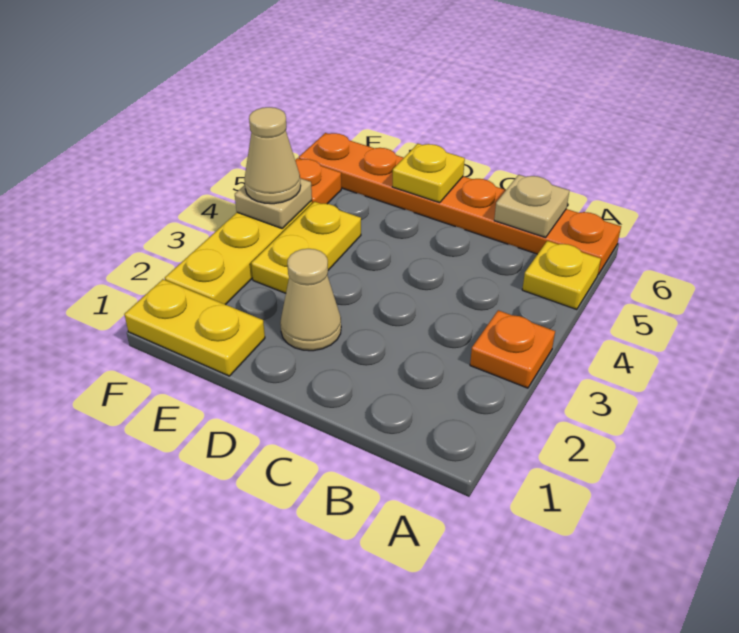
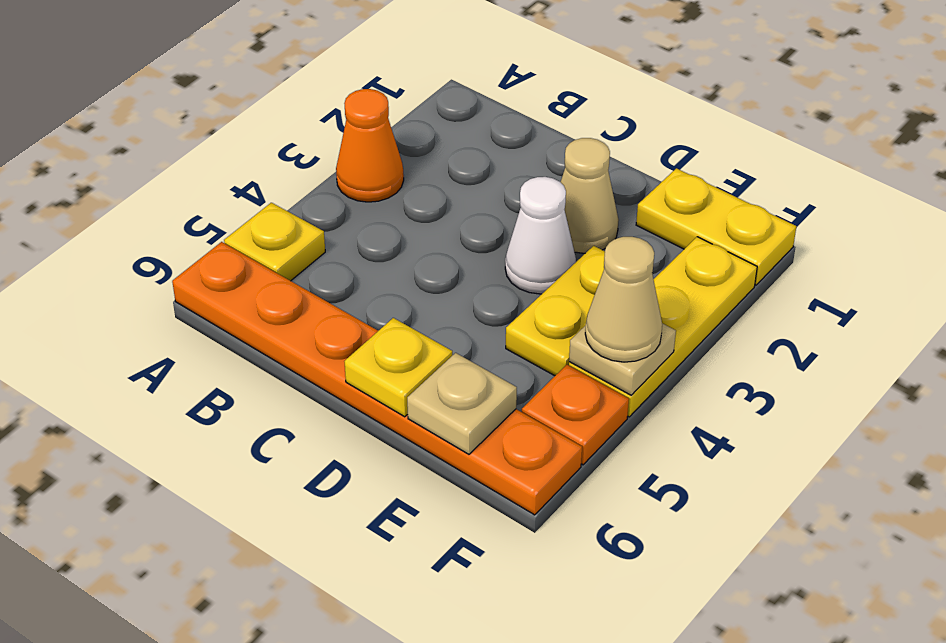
orange 1x1 plate [470,310,555,388] -> orange 1x1 cone [336,89,404,202]
tan 1x1 plate [494,175,569,238] -> tan 1x1 plate moved to [407,353,517,454]
none -> white 1x1 cone [505,177,576,294]

